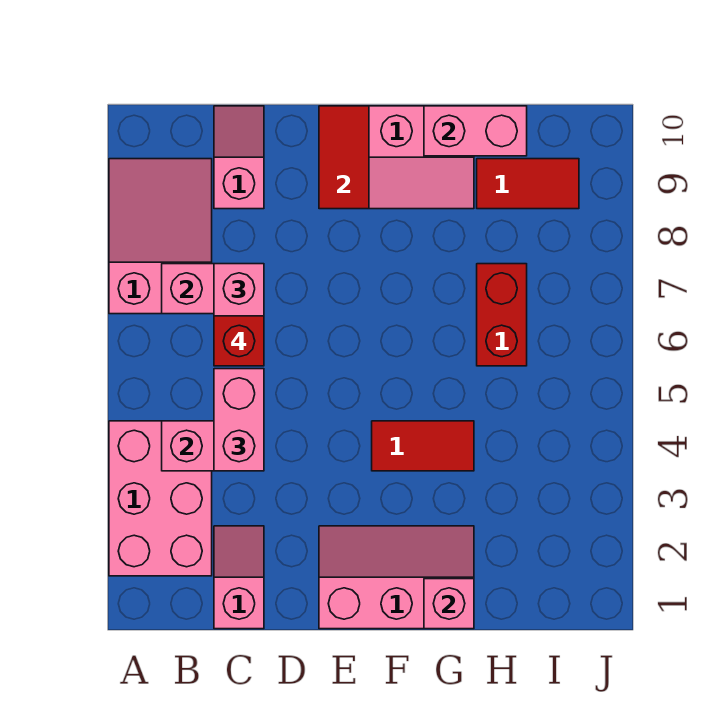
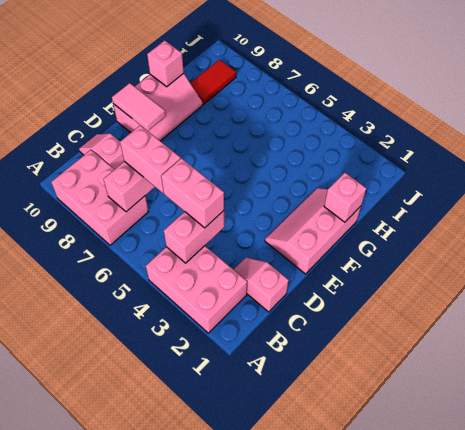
pink 2x3 slope [109,159,212,314] -> pink 2x3 brick [51,150,149,245]
red 1x1 brick [214,316,264,366] -> none
red 1x2 tile [319,106,369,209] -> pink 1x2 tile [112,83,166,131]
red 1x2 tile [372,421,474,471] -> none
pink 1x2 brick [424,106,527,156] -> pink 1x1 brick [147,40,184,87]
red 1x2 brick [477,264,527,366] -> none

